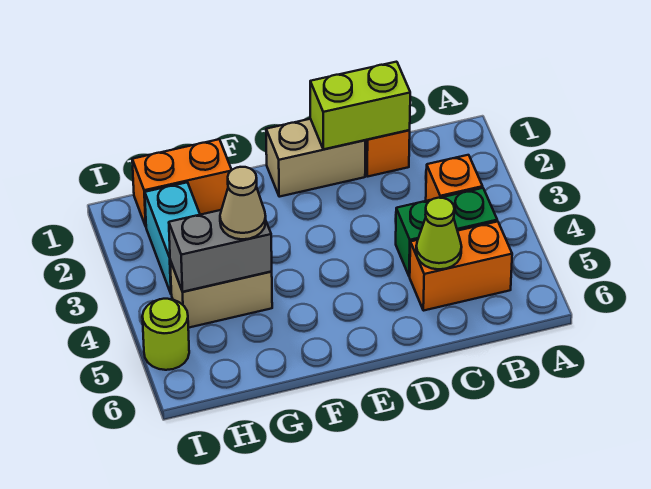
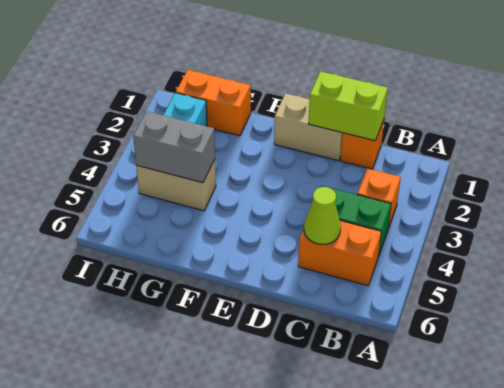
tan 1x1 cone [220,167,266,239] -> none
lime 1x1 round brick [142,299,189,370] -> none

